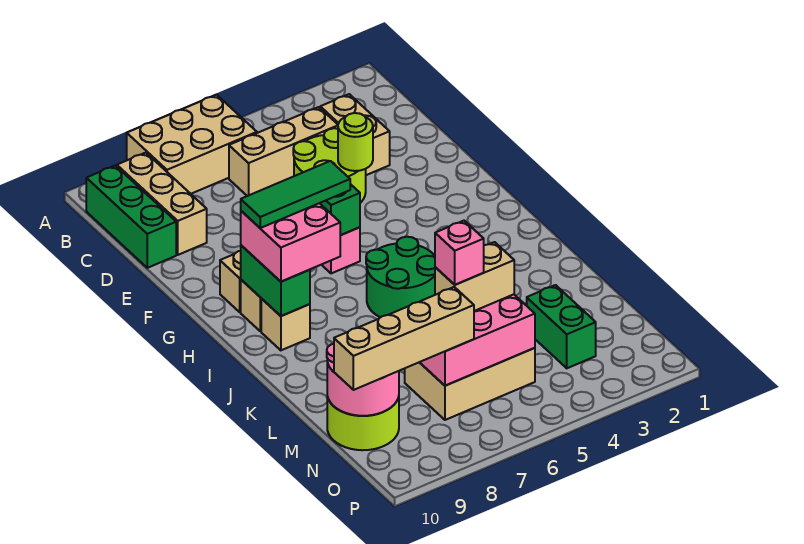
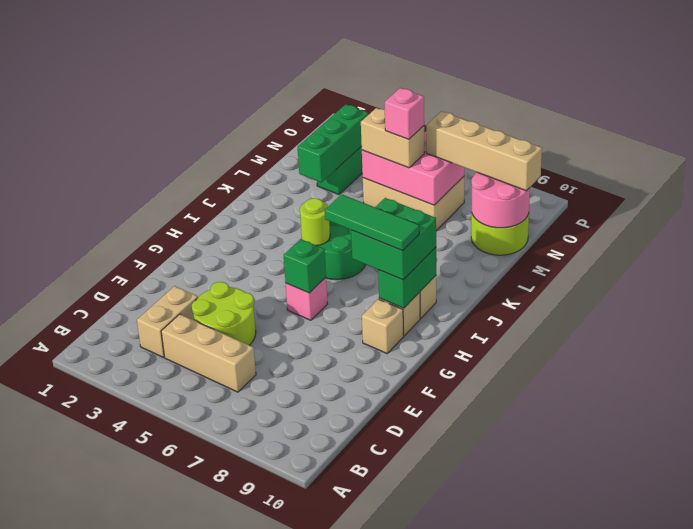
tan 2x3 brick [127,95,257,194] -> none
tan 1x3 brick [117,153,207,255] -> none
green 1x3 brick [86,165,176,268] -> green 1x3 brick moved to [298,104,368,183]
lime 1x1 round brick [338,113,373,171] -> lime 1x1 round brick moved to [300,198,330,246]
pink 2x2 brick [241,203,340,282] -> green 2x2 brick [351,198,436,280]

